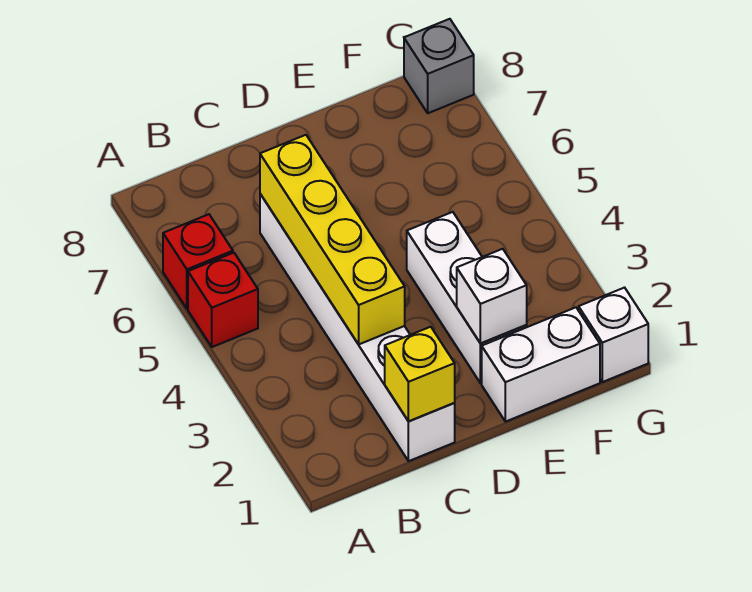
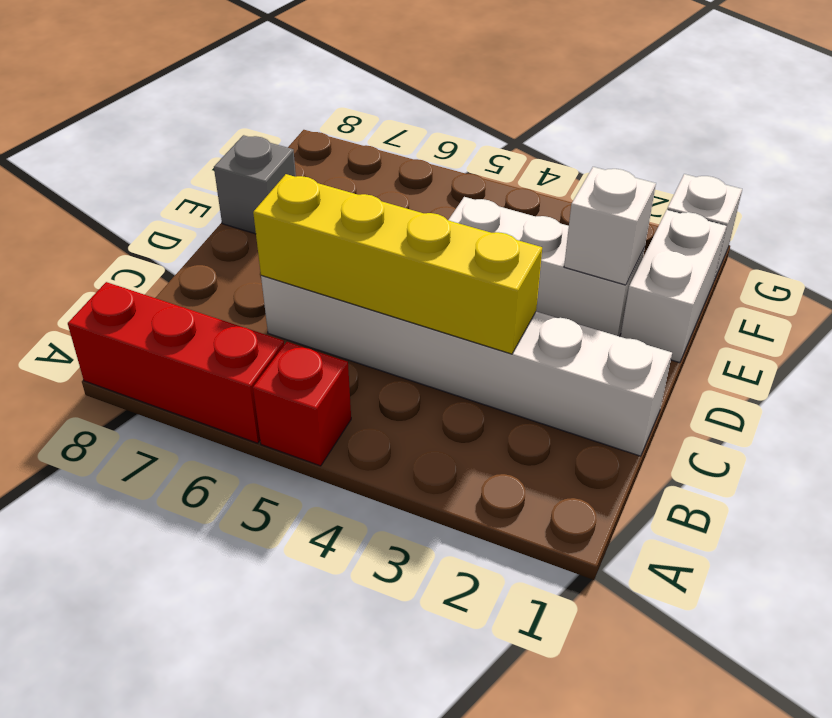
red 1x1 brick [163,214,233,309] -> red 1x3 brick [68,282,284,443]
yellow 1x1 brick [385,327,455,421] -> none
grey 1x1 brick [404,19,474,113] -> grey 1x1 brick moved to [214,135,296,234]

